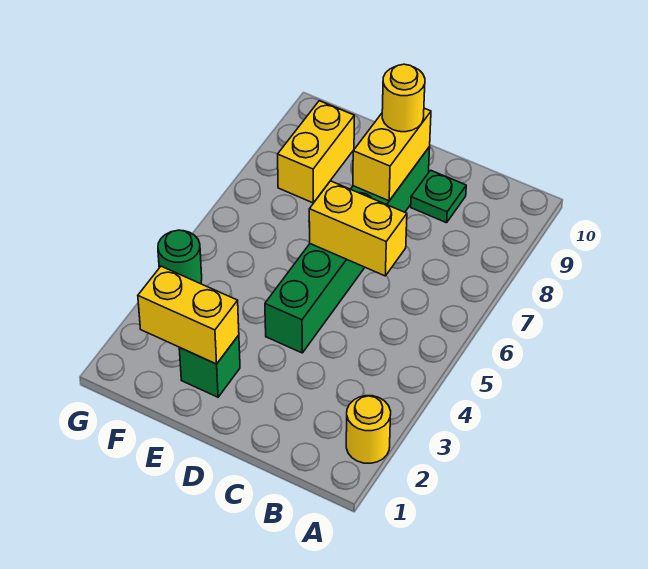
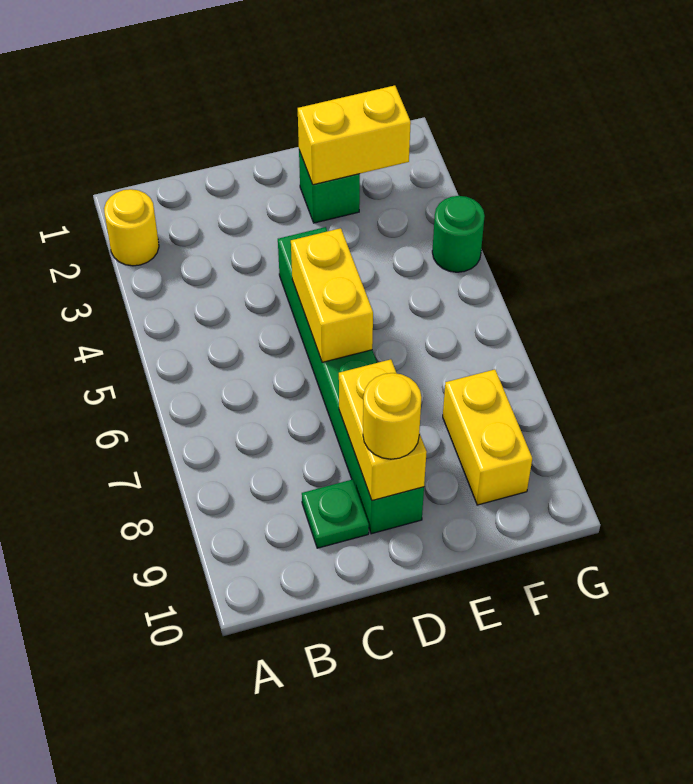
yellow 1x2 brick [309,181,407,276] -> yellow 1x2 brick turned to [291,228,373,362]

